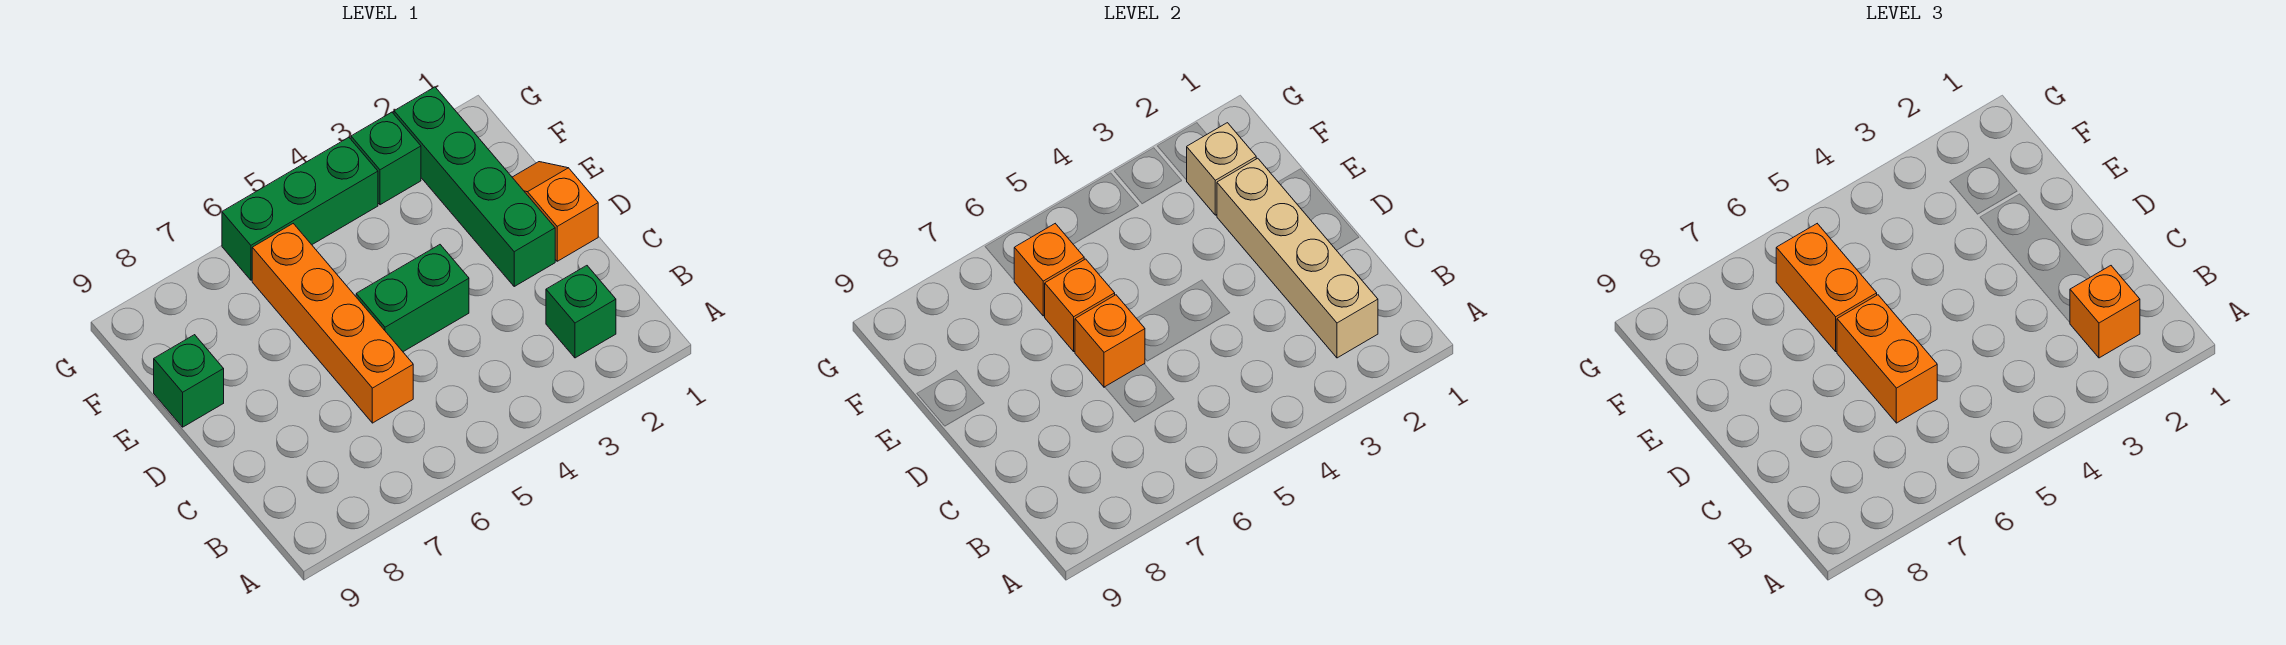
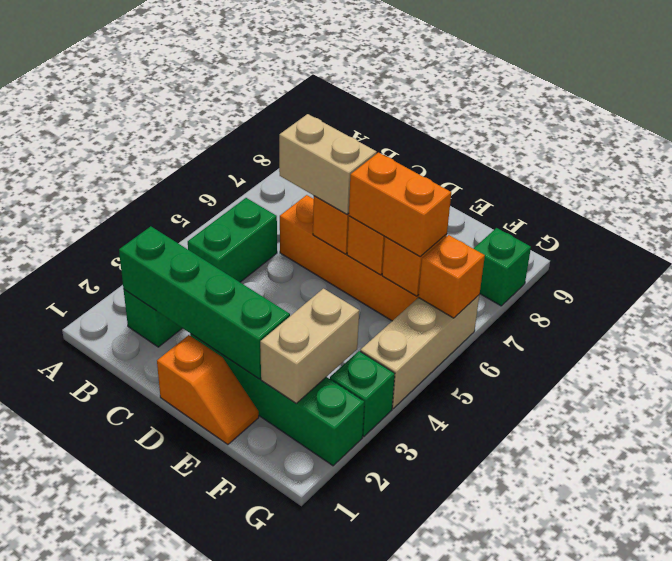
tan 1x4 brick [1217,158,1378,358] -> green 1x4 brick [119,226,290,379]
orange 1x1 brick [2070,266,2140,358] -> orange 1x1 brick moved to [418,235,485,318]
orange 1x2 brick [1837,295,1937,423] -> tan 1x2 brick [279,114,377,214]
green 1x2 brick [356,245,469,352] -> green 1x2 brick moved to [188,198,277,282]
green 1x1 brick [154,335,224,427] -> green 1x1 brick moved to [473,228,531,306]
tan 1x1 brick [1187,123,1256,215] -> tan 1x2 brick [260,289,359,403]
green 1x3 brick [222,138,378,280] -> tan 1x3 brick [360,295,479,408]

